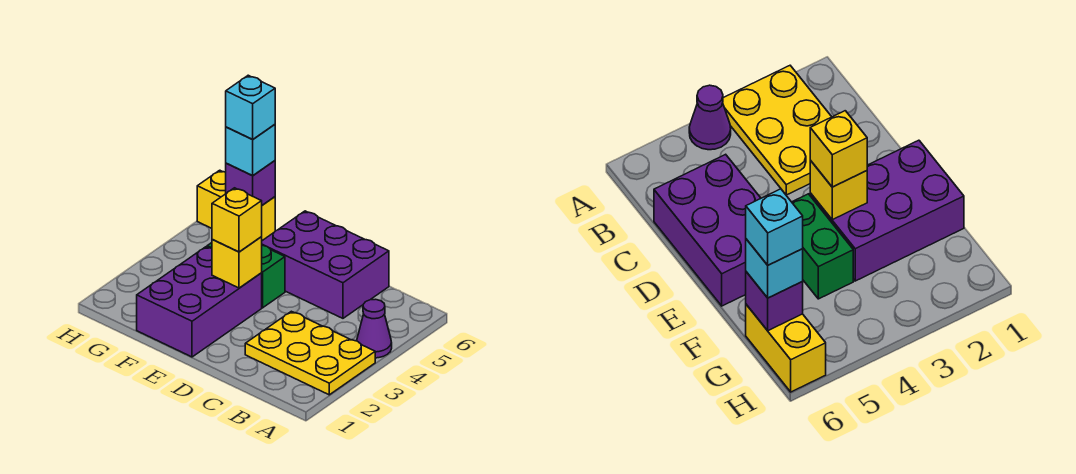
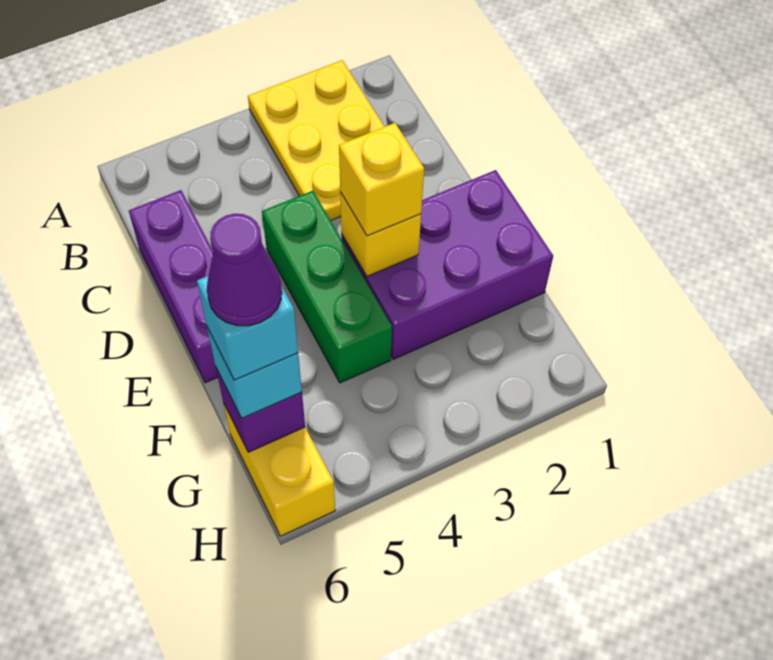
purple 1x1 cone [357,299,392,358] -> purple 1x1 cone moved to [207,214,282,326]
purple 2x3 brick [262,211,389,318] -> purple 1x3 brick [129,190,218,383]
green 1x2 brick [207,243,285,308] -> green 1x3 brick [262,191,392,383]

